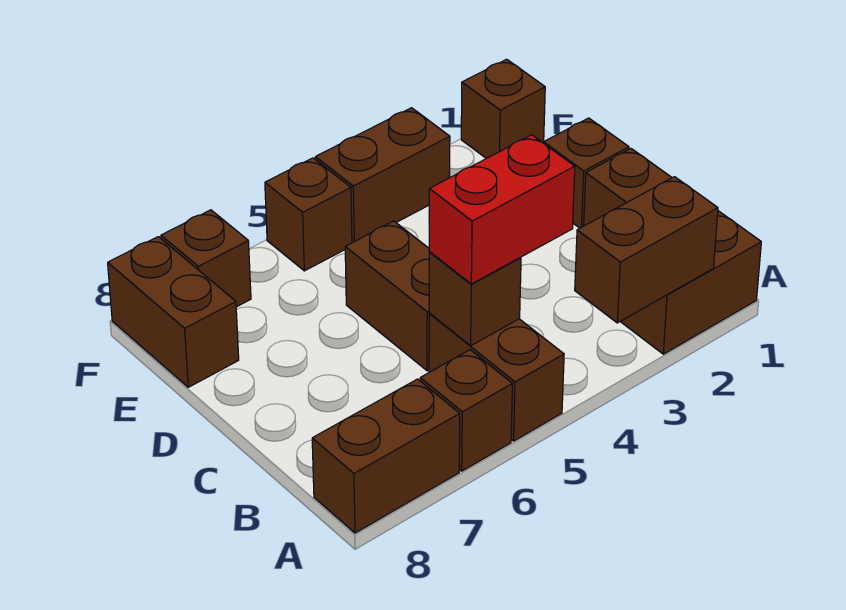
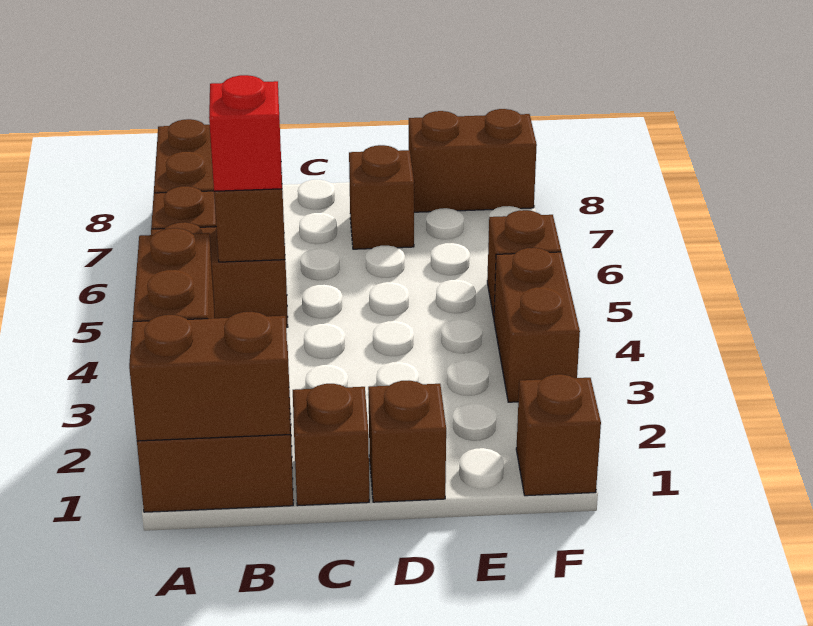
red 1x2 brick [429,135,575,284] -> red 1x1 brick [209,75,282,191]
brown 1x2 brick [345,221,430,371] -> brown 1x2 brick moved to [129,312,290,441]
brown 1x1 brick [161,210,251,307] -> brown 1x1 brick moved to [349,145,414,249]

